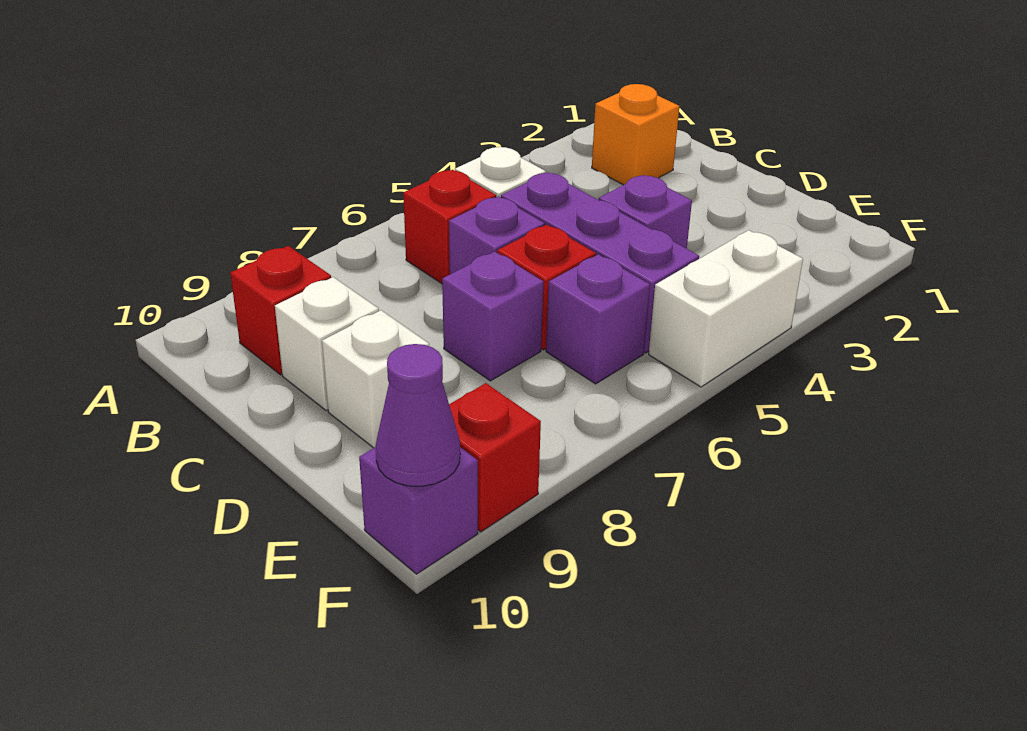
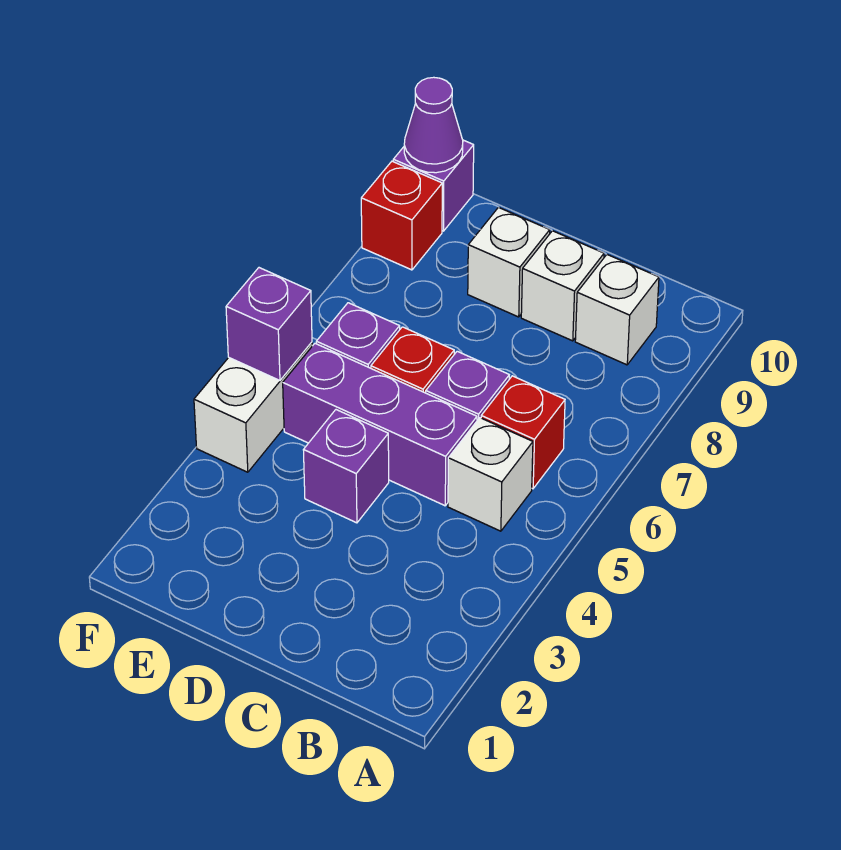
orange 1x1 brick [592,84,679,185] -> none
red 1x1 brick [230,246,331,375] -> white 1x1 brick [575,255,659,365]
purple 1x1 brick [442,252,543,381] -> purple 1x1 brick moved to [226,268,312,380]

